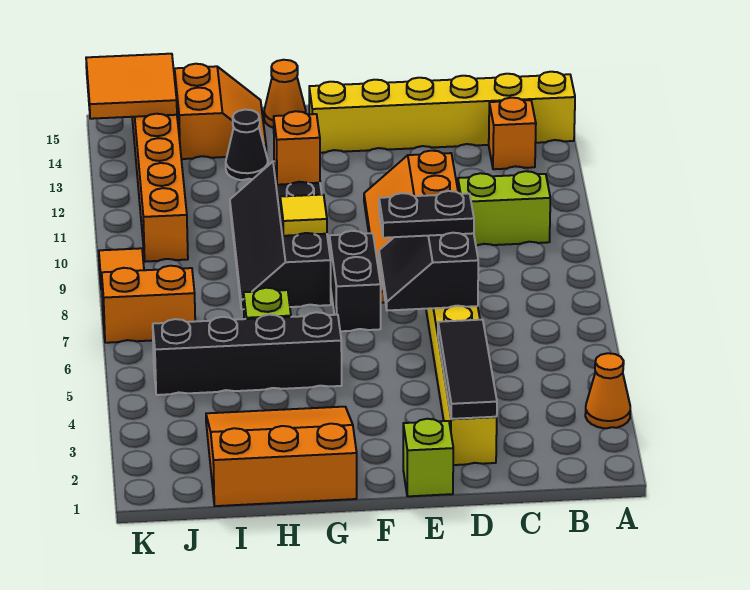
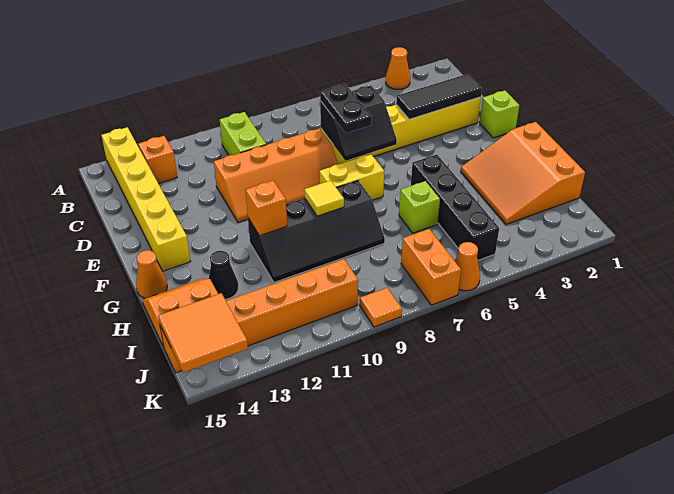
black 1x2 brick [329,231,381,331] -> yellow 1x2 brick [319,154,384,200]
none -> orange 1x1 cone [455,242,480,291]

